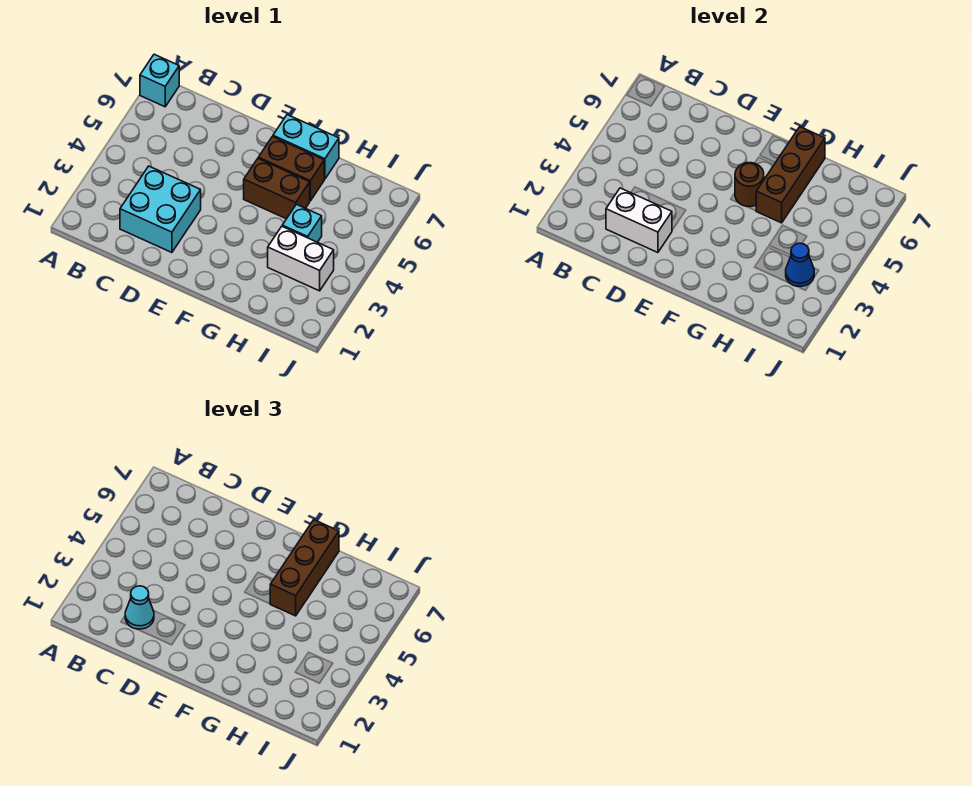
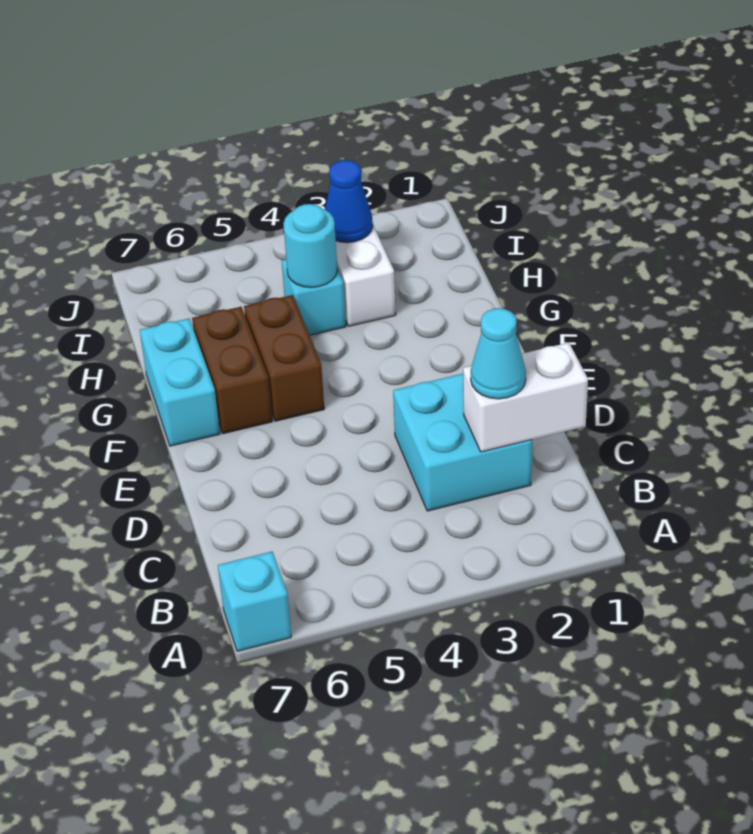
white 1x2 brick [606,188,672,253] -> white 1x2 brick turned to [463,343,588,452]
brown 1x1 round brick [735,163,764,207] -> none
brown 1x3 brick [756,127,825,223] -> none
brown 1x3 brick [270,520,339,616] -> none
none -> cyan 1x1 round brick [284,204,337,288]

